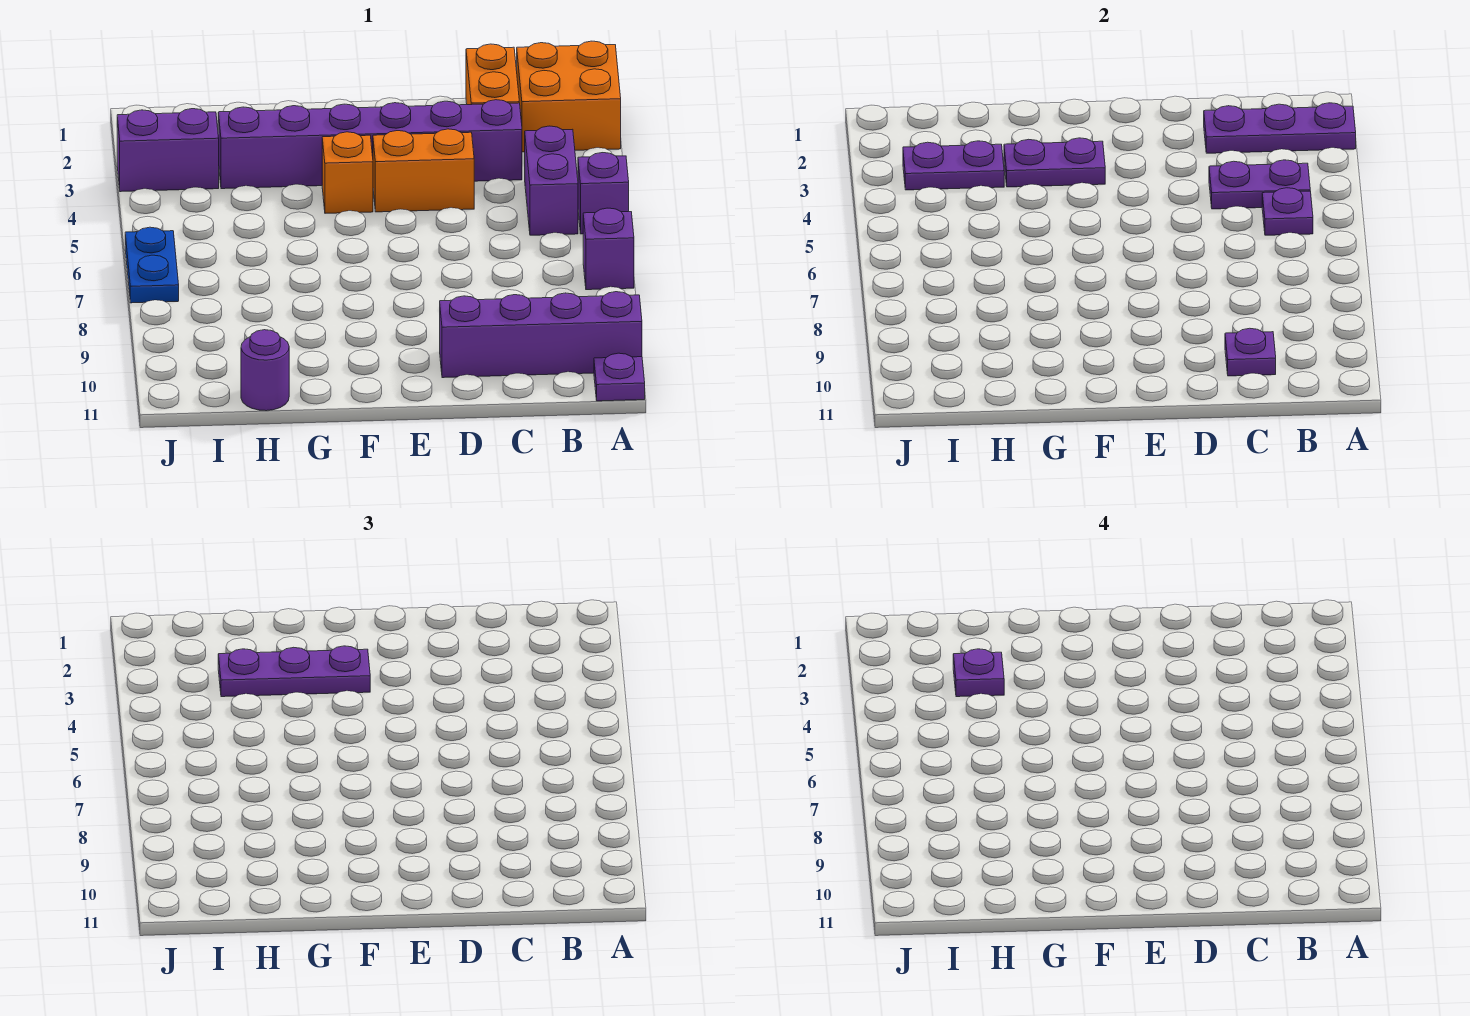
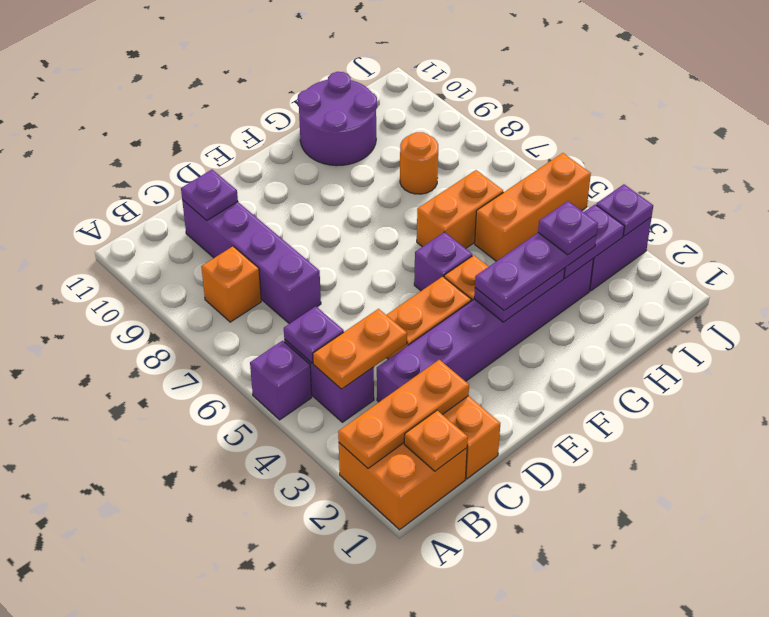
purple 1x3 plate [1204,103,1356,153] -> orange 1x3 plate [338,360,469,468]
purple 1x1 brick [583,208,634,290] -> purple 1x1 brick moved to [414,232,472,291]
purple 1x4 brick [440,292,642,378] -> purple 1x4 brick turned to [182,200,321,324]
purple 1x1 plate [594,353,645,401] -> purple 1x1 plate moved to [596,184,653,236]
none -> orange 1x1 plate [404,410,468,471]
purple 1x2 plate [1209,160,1310,209] -> orange 1x2 plate [313,309,407,389]
none -> orange 1x1 brick [201,246,261,322]
none -> orange 1x2 brick [417,170,503,248]
none -> orange 1x3 brick [475,153,591,261]
none -> orange 1x1 round brick [400,132,438,194]
purple 1x1 round brick [241,330,289,411] -> purple 2x2 round brick [298,72,377,166]
blue 1x2 plate [125,227,179,303] -> none

